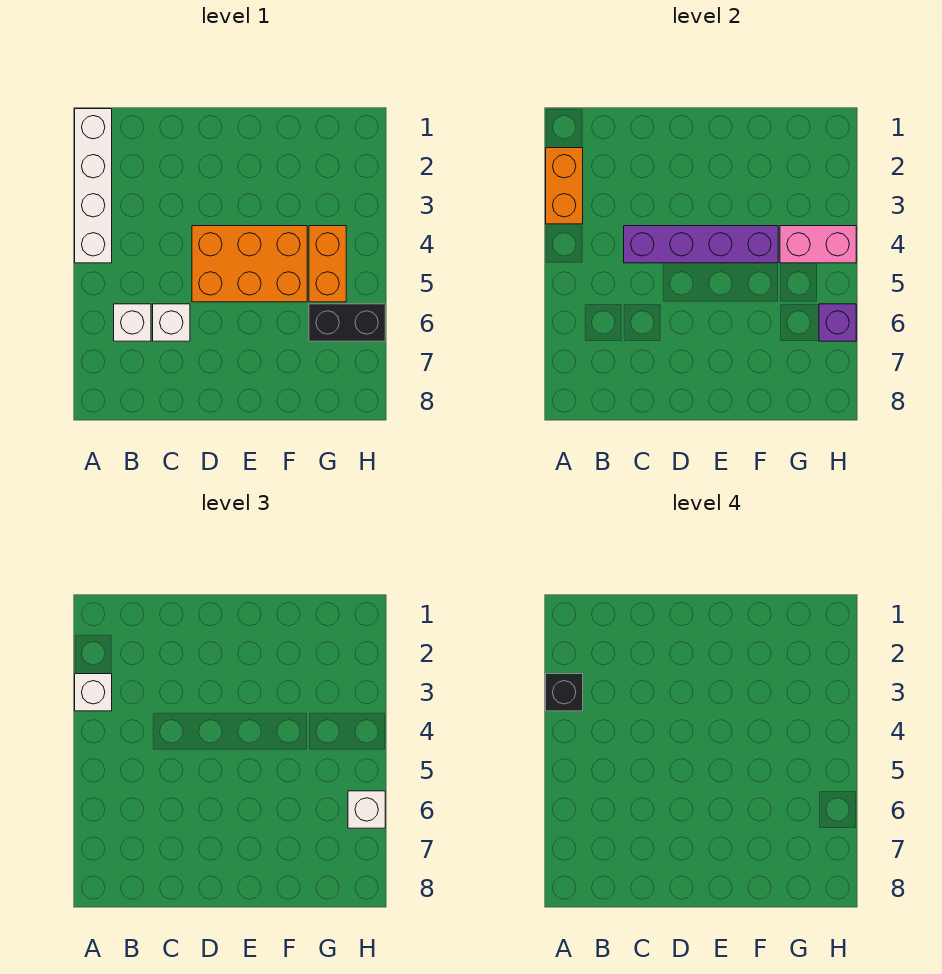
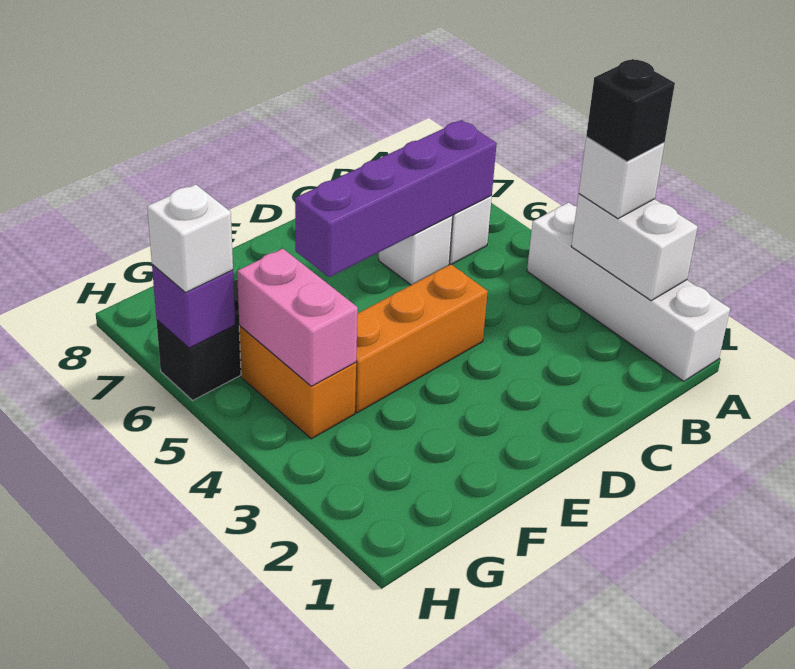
orange 1x2 brick [546,148,583,224] -> white 1x2 brick [571,194,698,301]
purple 1x4 brick [624,226,778,263] -> purple 1x4 brick moved to [295,120,497,277]
orange 2x3 brick [192,226,307,302] -> orange 1x3 brick [355,264,488,413]
pink 1x2 brick [780,226,856,263] -> pink 1x2 brick turned to [237,249,358,386]

